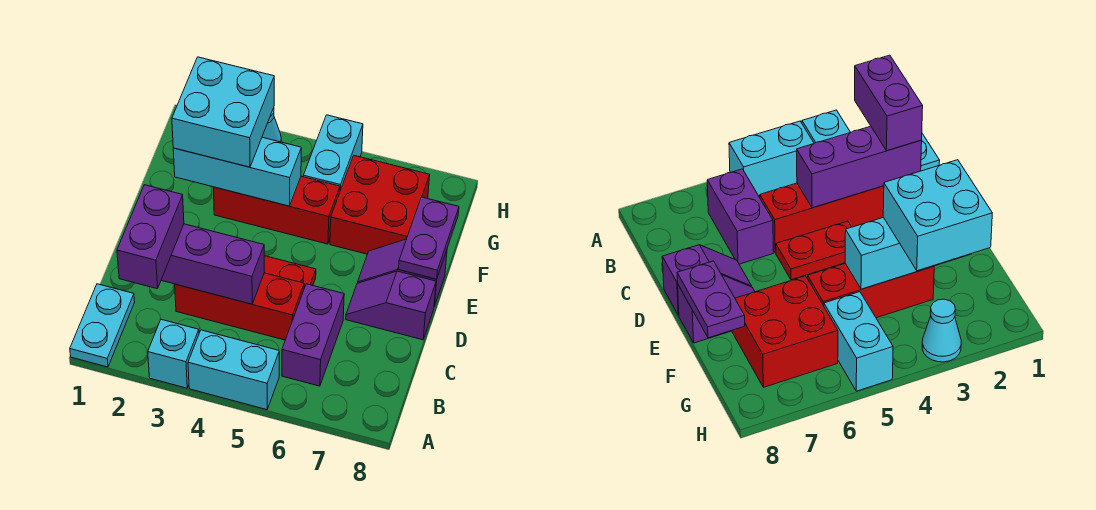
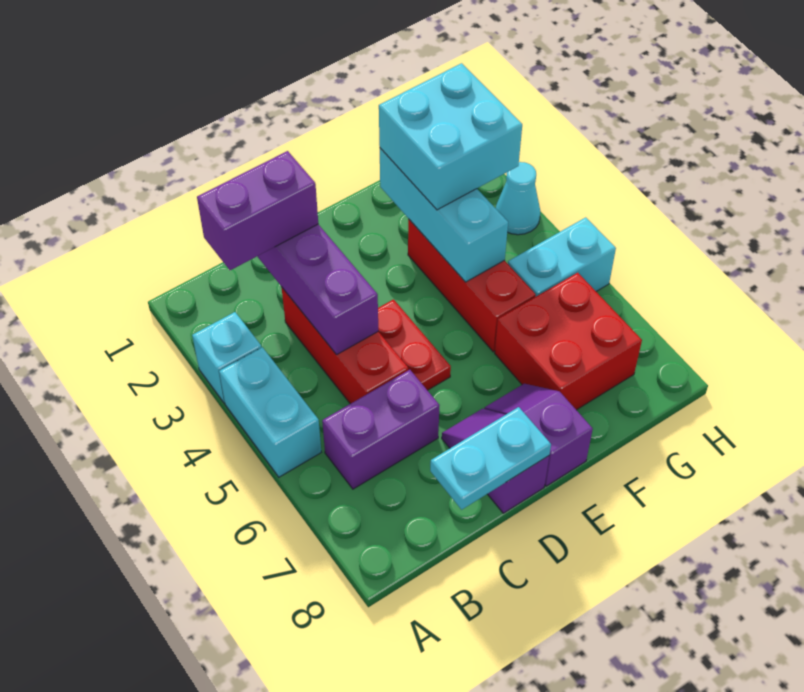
cyan 1x2 plate [70,284,135,367] -> cyan 1x2 plate moved to [430,407,551,510]
purple 1x2 plate [399,197,459,279] -> none

